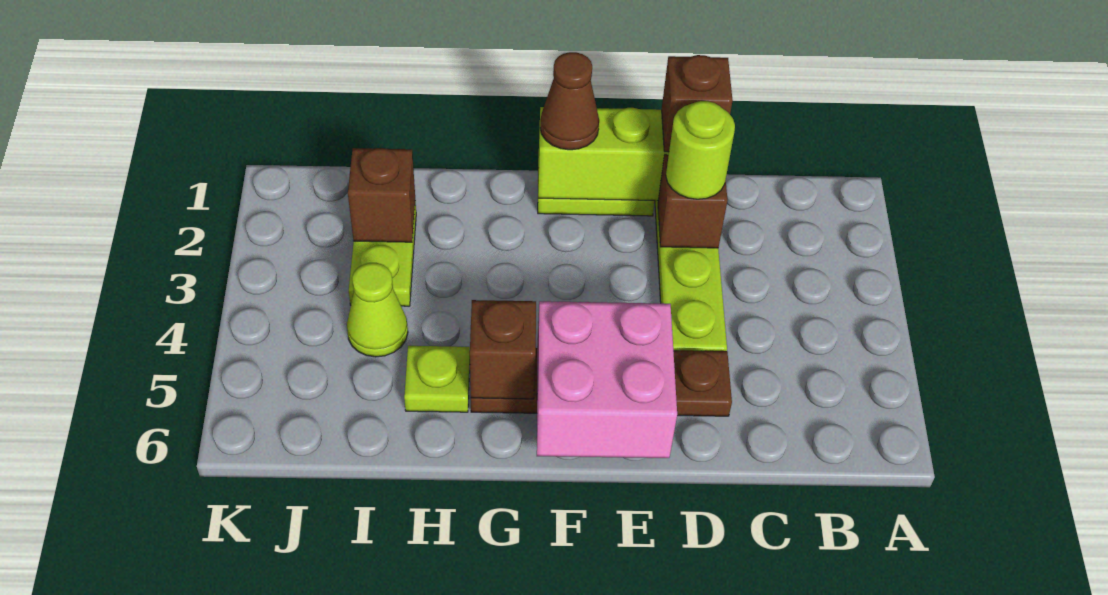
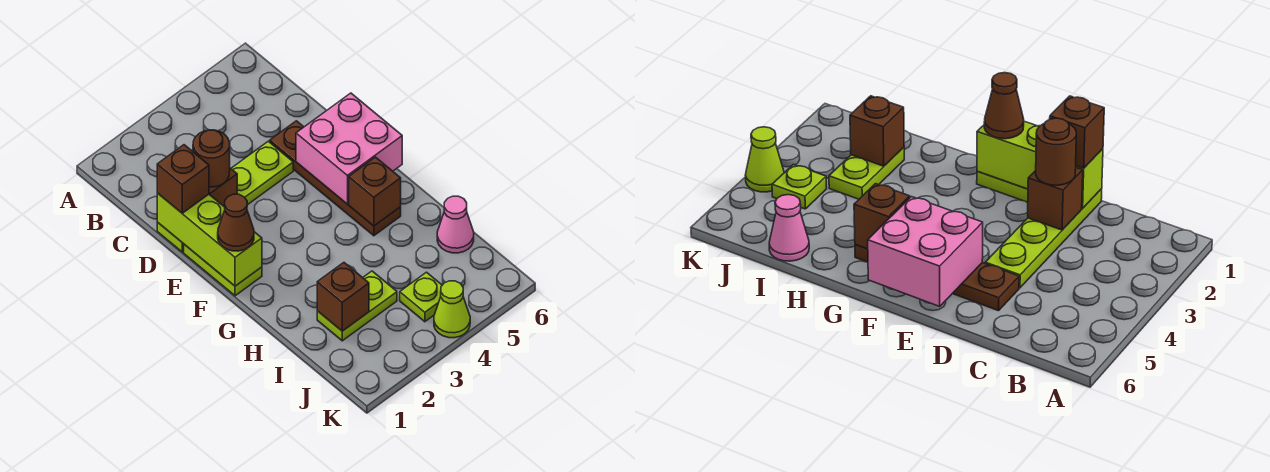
lime 1x1 round brick [666,101,735,199] -> brown 1x1 round brick [193,130,230,187]
lime 1x1 plate [404,346,470,412] -> lime 1x1 plate moved to [400,272,442,322]
lime 1x1 cone [347,263,408,357] -> lime 1x1 cone moved to [434,281,470,338]
none -> pink 1x1 cone [437,196,474,253]

